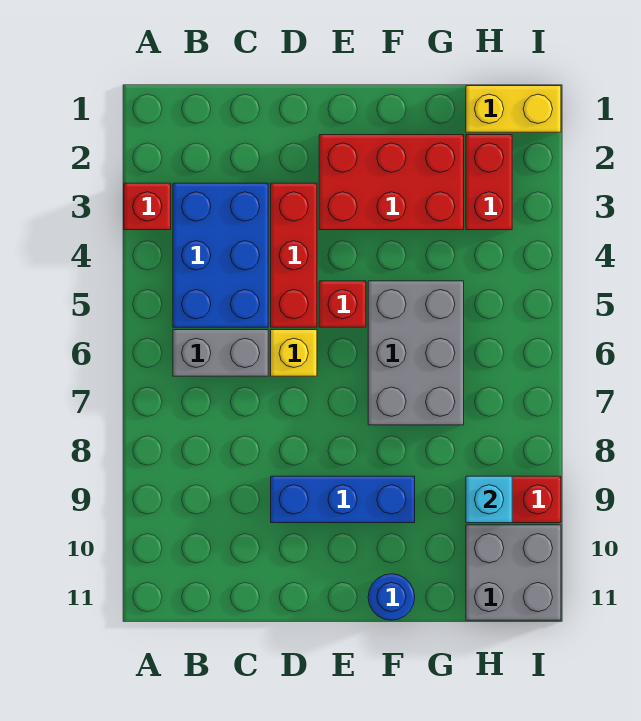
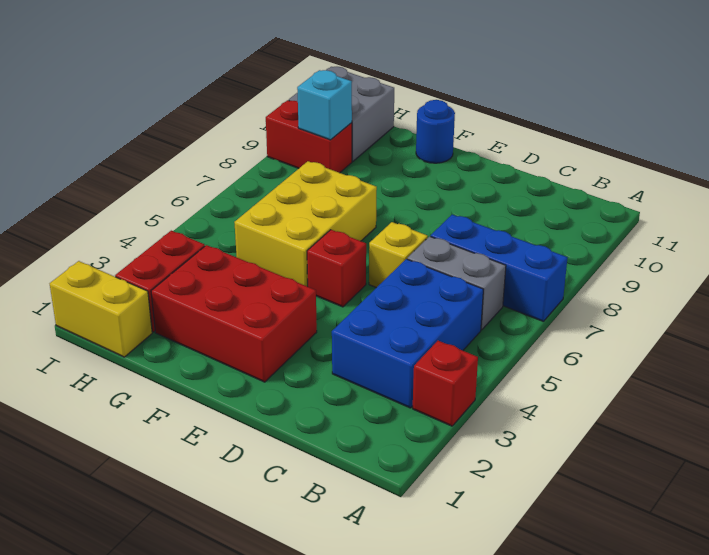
red 1x3 brick [271,183,317,327] -> none
blue 1x3 brick [271,476,415,523] -> blue 1x3 brick moved to [431,215,568,321]
grey 2x3 brick [368,281,464,425] -> yellow 2x3 brick [234,161,377,287]

